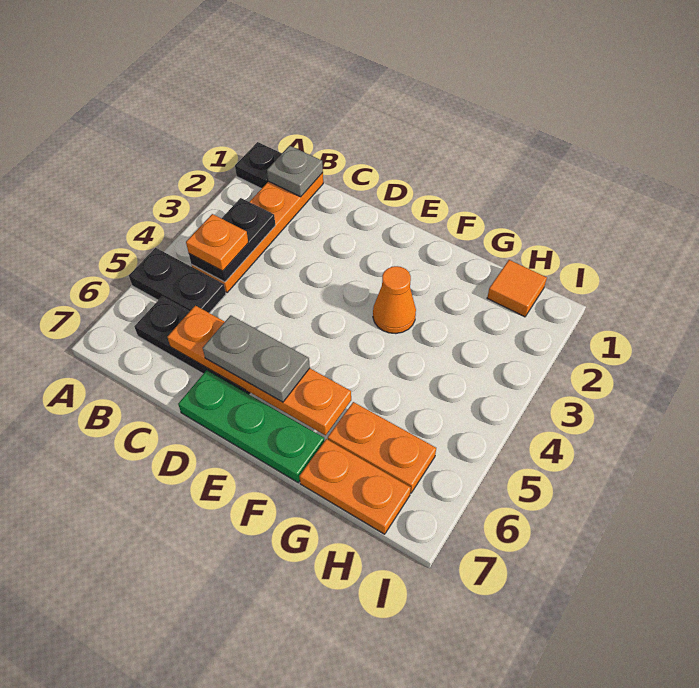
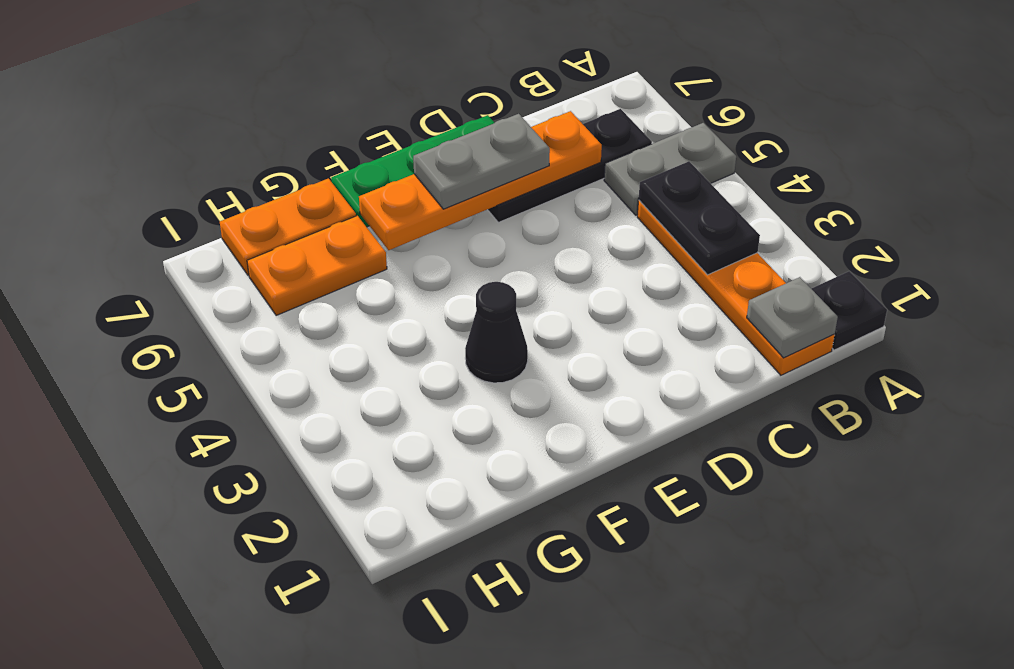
black 1x2 plate [129,248,226,313] -> grey 1x2 plate [604,123,736,215]
orange 1x1 plate [186,214,248,271] -> none
orange 1x1 cone [373,266,416,333] -> black 1x1 cone [465,282,528,383]
orange 1x1 tile [487,260,547,317] -> none

